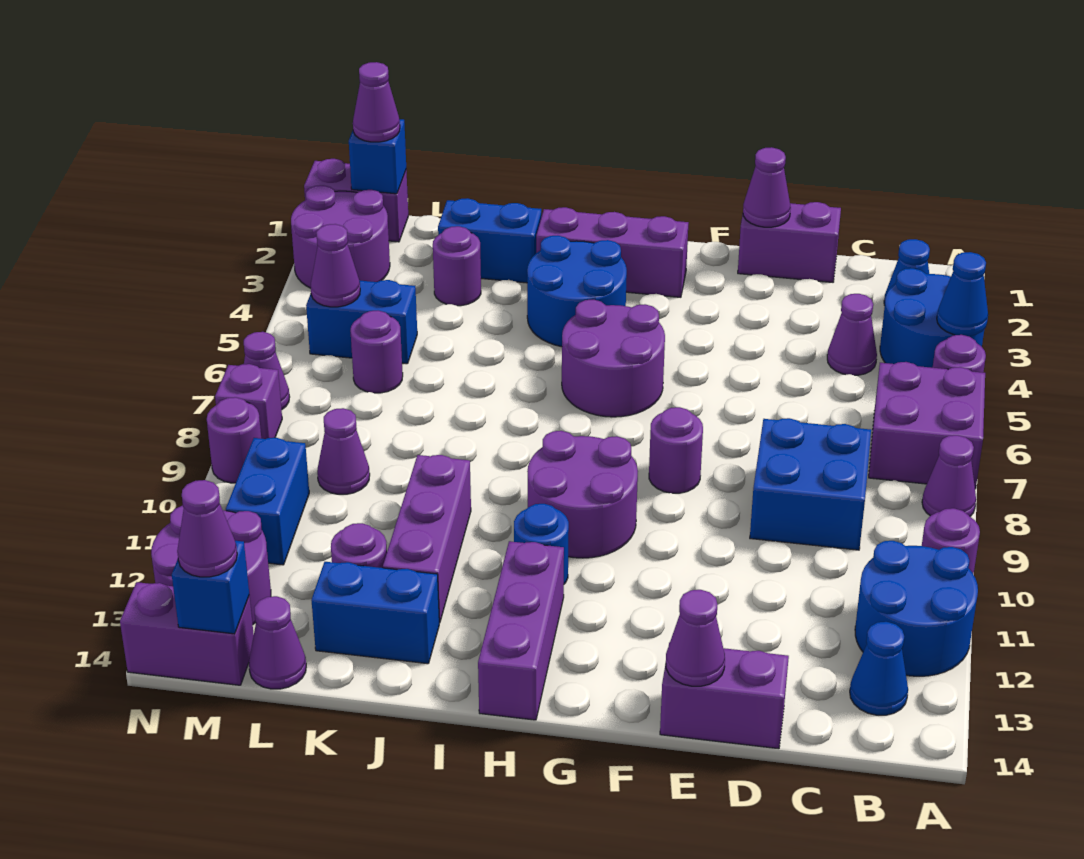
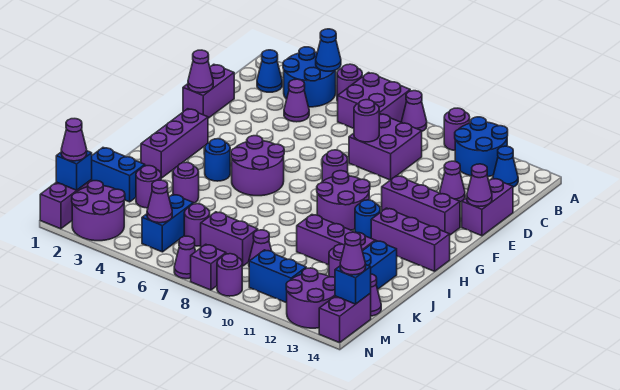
blue 2x2 brick [750,418,871,550] -> purple 2x2 brick [349,114,422,180]
none -> purple 1x1 round brick [354,100,379,142]
none -> purple 1x1 cone [440,161,465,202]
none -> purple 1x3 brick [382,176,460,235]
blue 2x2 round brick [527,236,627,347] -> blue 1x1 round brick [205,139,230,181]
blue 1x2 brick [438,198,541,283] -> blue 1x2 brick turned to [91,148,145,202]
none -> purple 1x1 round brick [173,162,199,203]
none -> purple 1x2 brick [201,212,258,266]

